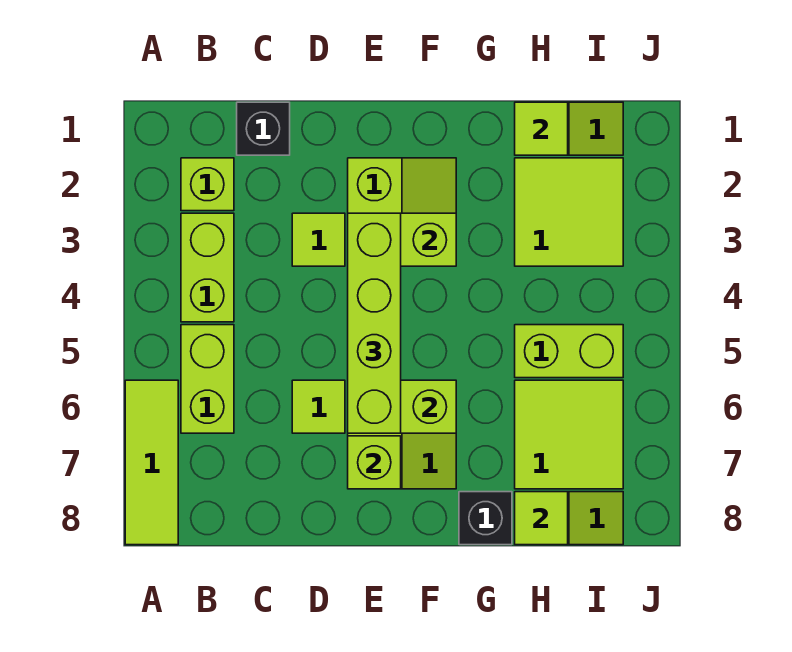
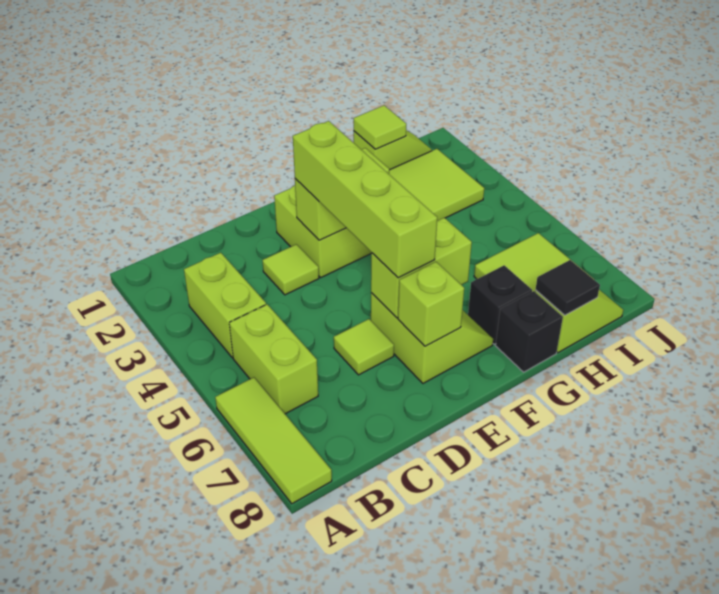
lime 1x1 brick [181,158,234,211] -> none
black 1x1 brick [237,102,290,155] -> black 1x1 brick moved to [468,265,532,344]
lime 1x2 brick [515,325,623,378] -> none
lime 1x1 tile [515,492,568,545] -> black 1x1 tile [535,260,600,315]

